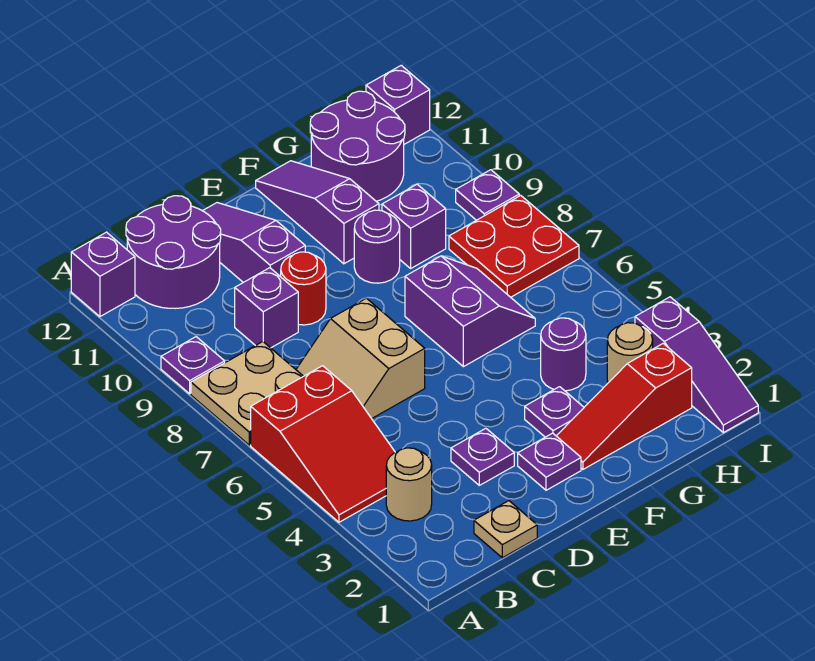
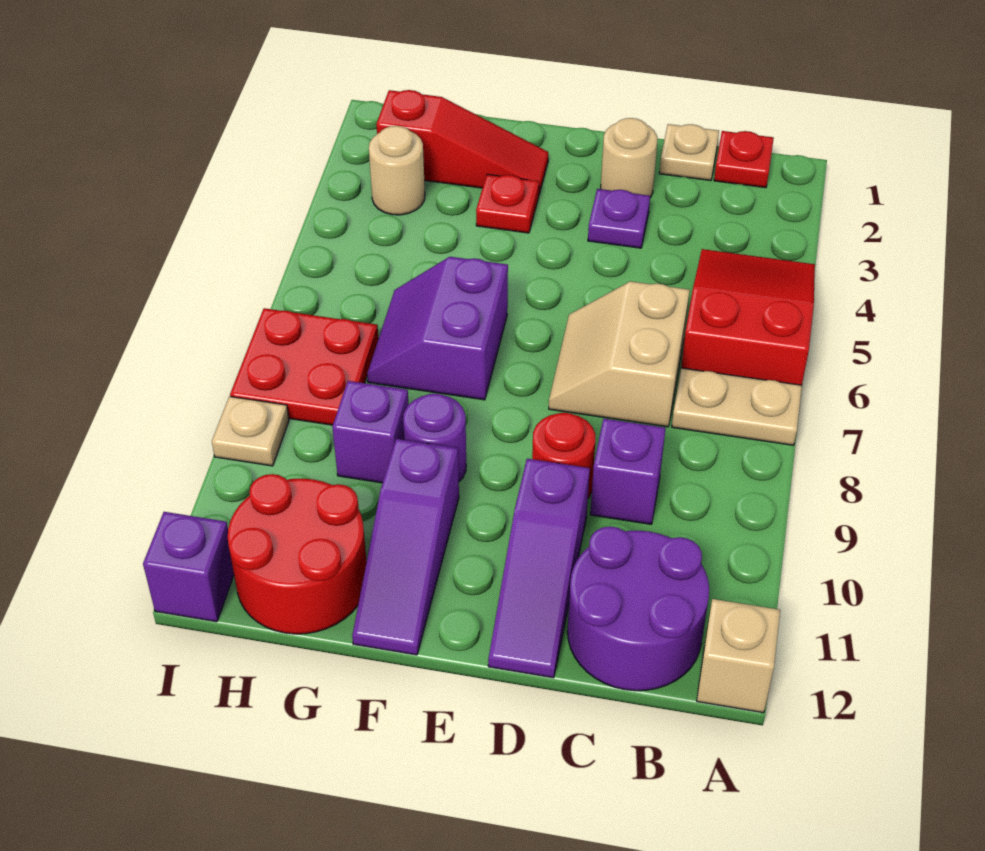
tan 2x2 plate [191,342,303,445] -> tan 1x2 plate [672,368,802,445]
purple 1x1 plate [161,337,225,394] -> none
purple 1x1 brick [71,232,135,316] -> tan 1x1 brick [697,599,780,713]
none -> red 1x1 plate [714,131,774,188]
tan 1x1 round brick [386,448,432,521] -> tan 1x1 round brick moved to [601,118,657,198]
tan 2x2 slope [296,298,425,419] -> tan 2x2 slope turned to [549,281,690,427]
purple 1x1 plate [518,433,581,490] -> none
purple 1x1 plate [525,387,584,437] -> red 1x1 plate [476,174,539,233]
purple 1x1 round brick [541,318,586,391] -> none
purple 2x2 round brick [310,91,405,201] -> red 2x2 round brick [228,474,367,634]
purple 1x3 slope [635,297,758,433] -> none
purple 1x1 plate [456,170,519,220] -> tan 1x1 plate [212,396,289,466]

